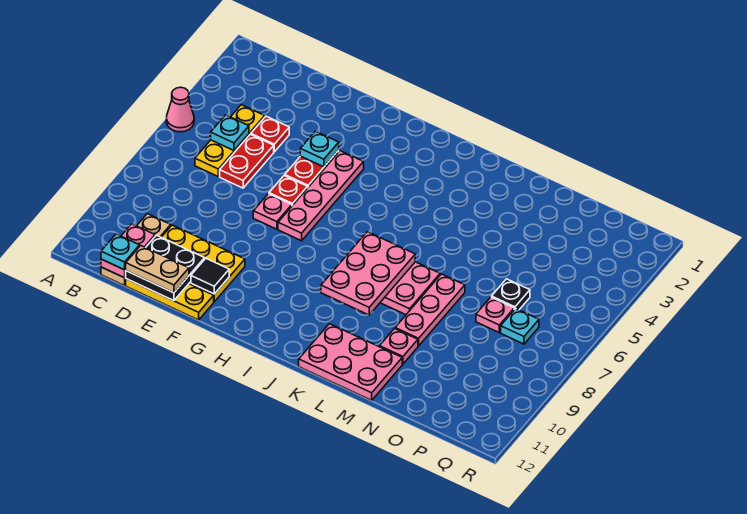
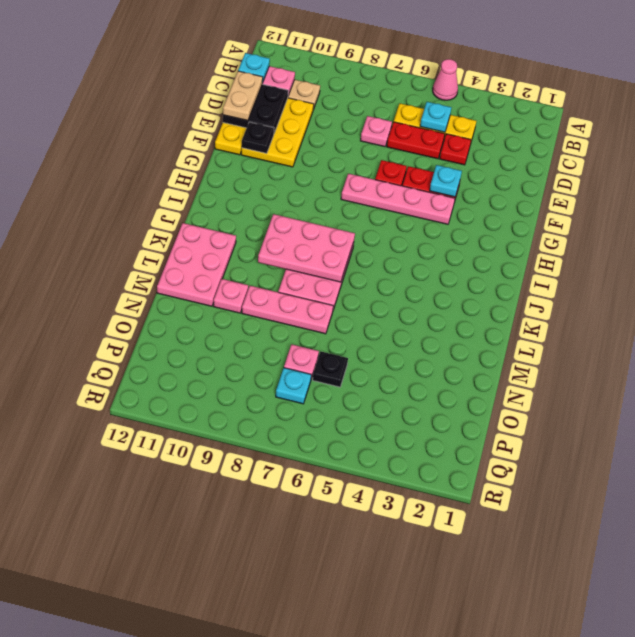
pink 1x1 plate [253,194,292,229] -> pink 1x1 plate moved to [360,116,392,147]
black 1x1 tile [191,259,229,294] -> black 1x1 plate [242,122,274,154]

